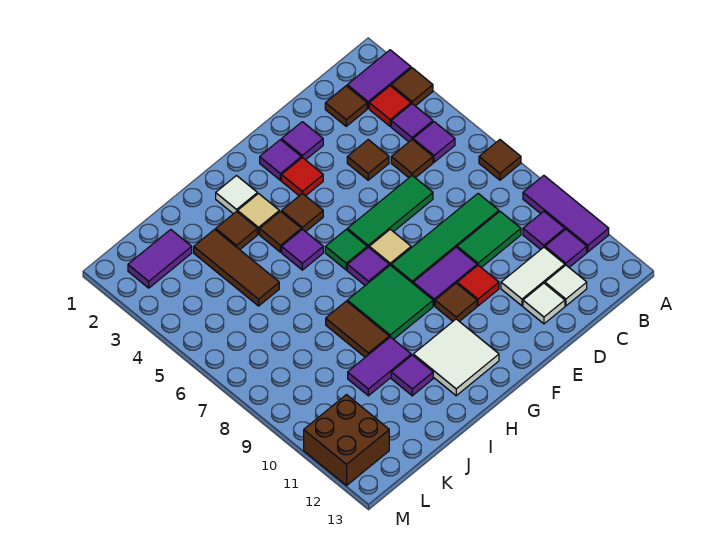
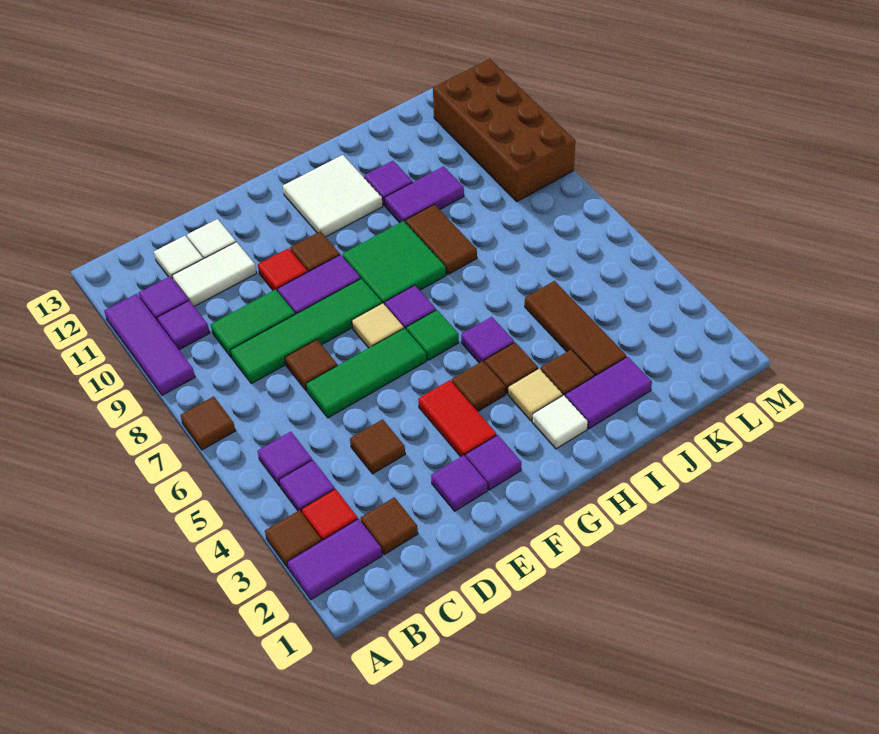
brown 1x1 tile [391,140,433,178] -> brown 1x1 tile moved to [285,340,337,391]
red 1x1 tile [281,158,323,196] -> red 1x2 tile [418,380,497,457]
purple 1x2 tile [128,229,192,288] -> purple 1x2 tile moved to [565,357,652,429]
brown 2x2 brick [304,395,389,485] -> brown 2x4 brick [433,59,575,201]

